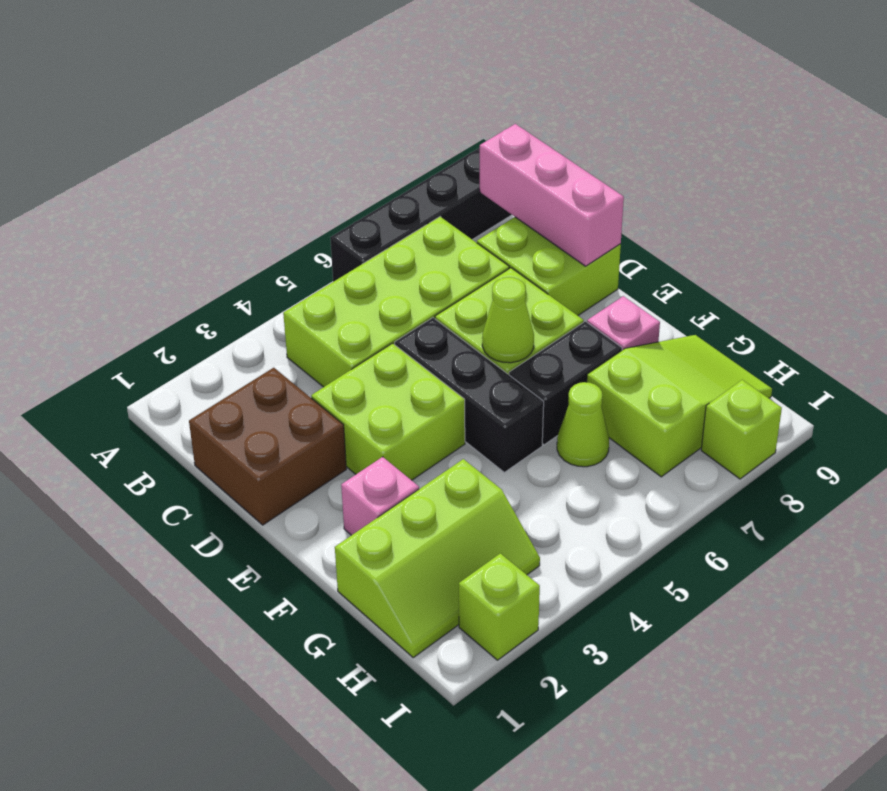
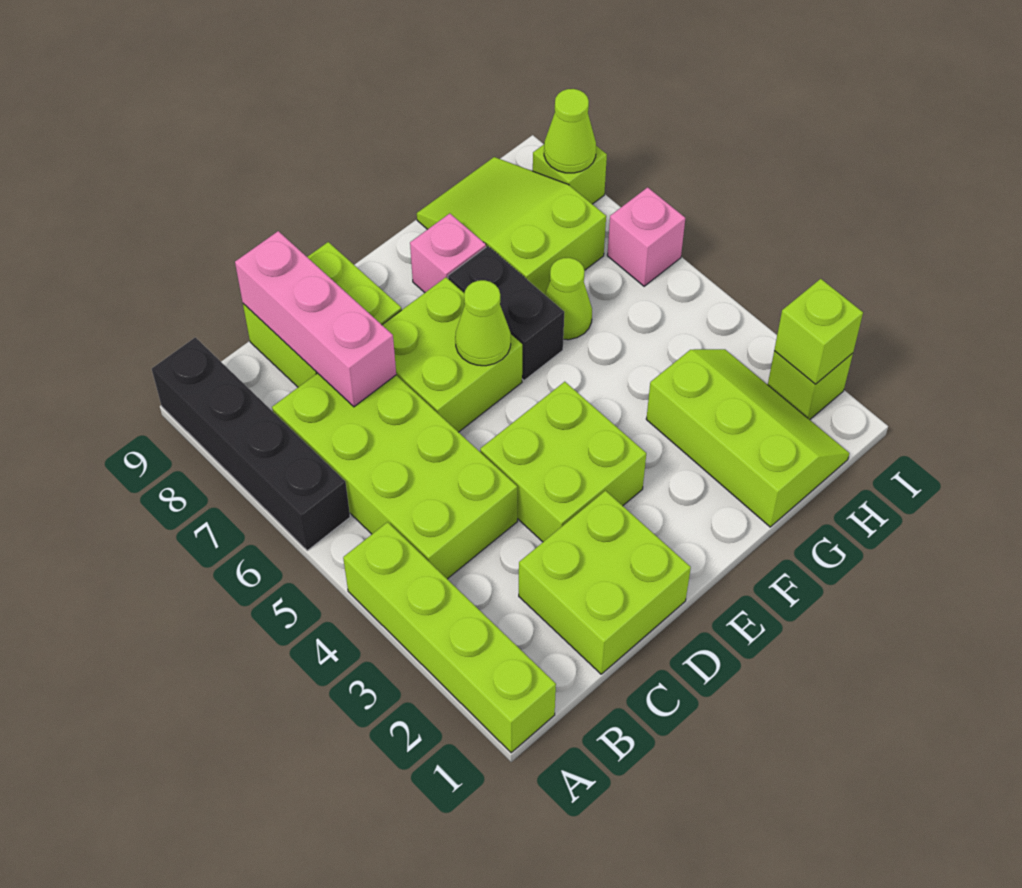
none -> lime 1x4 brick [343,522,556,753]
pink 1x3 brick [480,124,624,266] -> pink 1x3 brick turned to [235,231,396,407]
brown 2x2 brick [189,368,346,525] -> lime 2x2 brick [519,491,691,674]
black 1x3 brick [395,318,544,472] -> none
pink 1x1 brick [341,457,419,535] -> pink 1x1 brick moved to [607,187,685,286]
none -> lime 1x1 brick [774,279,863,384]
none -> lime 1x1 cone [544,89,596,173]

